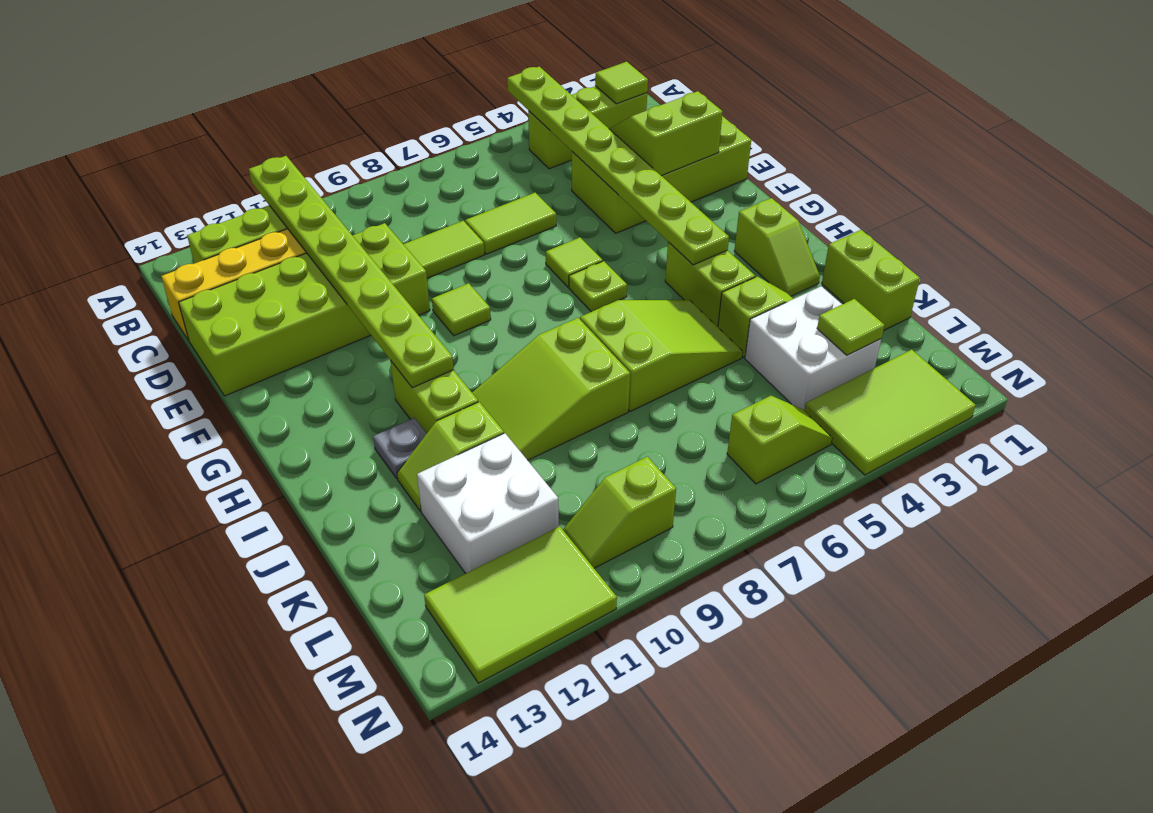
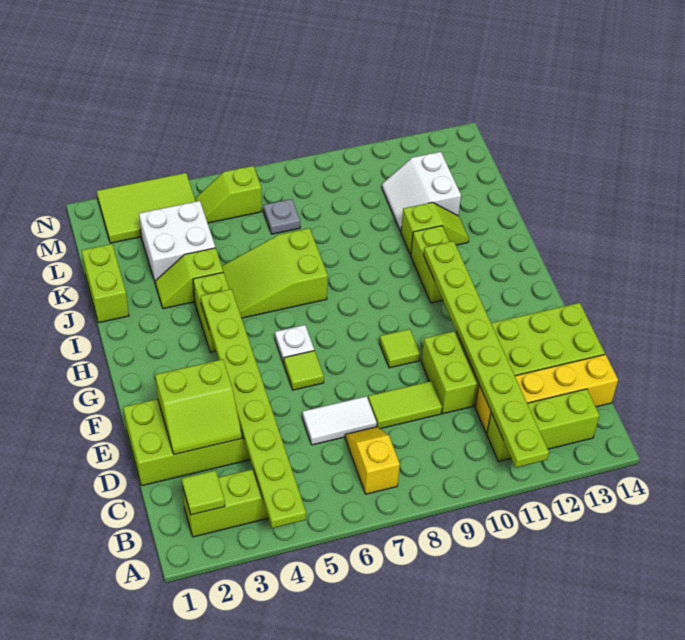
none -> yellow 1x2 slope [345,427,400,494]
lime 1x2 tile [465,193,556,254] -> white 1x2 tile [302,396,377,445]
lime 1x1 plate [569,261,627,312] -> white 1x1 plate [275,325,314,363]
lime 1x2 slope [734,198,820,296] -> none
lime 2x3 slope [472,318,630,460] -> none
grey 1x1 plate [373,418,427,478] -> grey 1x1 plate moved to [263,199,300,234]
white 2x2 brick [417,433,559,573] -> white 2x2 slope [382,152,461,232]
lime 1x1 tile [817,299,885,355] -> none
lime 1x2 slope [563,457,676,568] -> none
lime 2x3 tile [424,526,617,683] -> none

